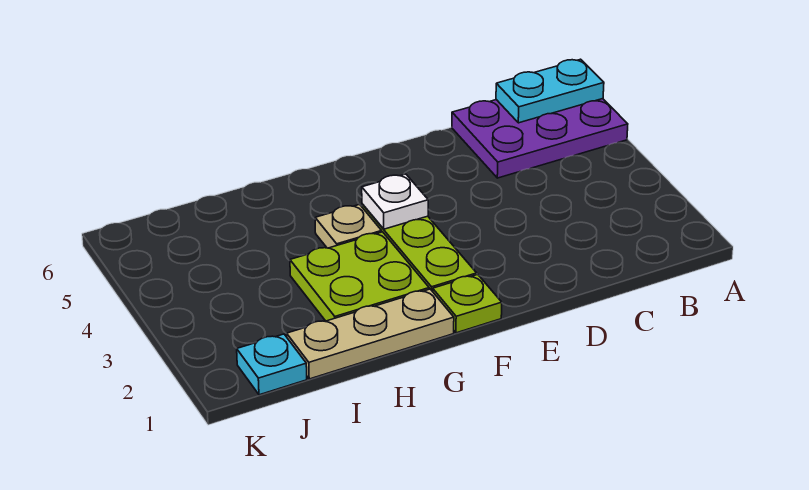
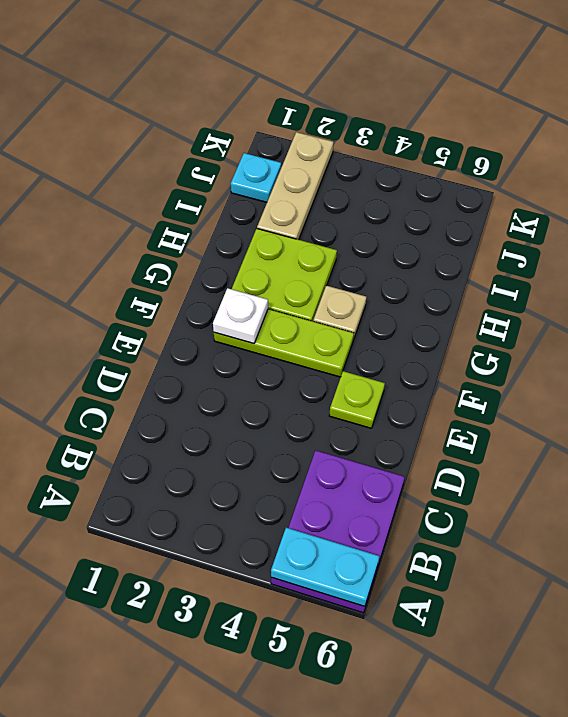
cyan 1x2 plate [496,59,604,123] -> cyan 1x2 plate turned to [271,528,379,606]
lime 1x1 plate [433,274,502,333] -> lime 1x1 plate moved to [329,371,385,428]
white 1x1 plate [362,174,428,229] -> white 1x1 plate moved to [213,288,268,344]
tan 1x3 plate [287,289,454,379] -> tan 1x3 plate moved to [257,132,334,240]

